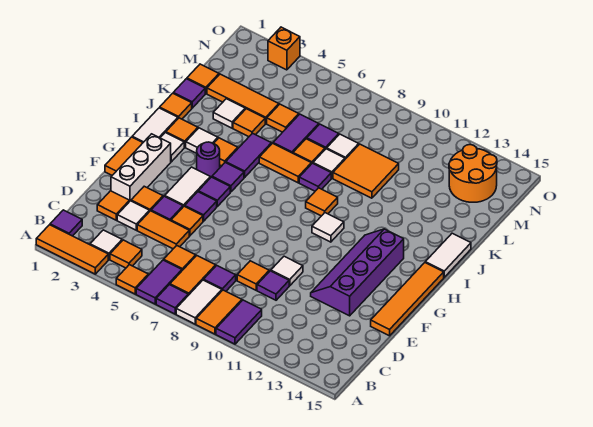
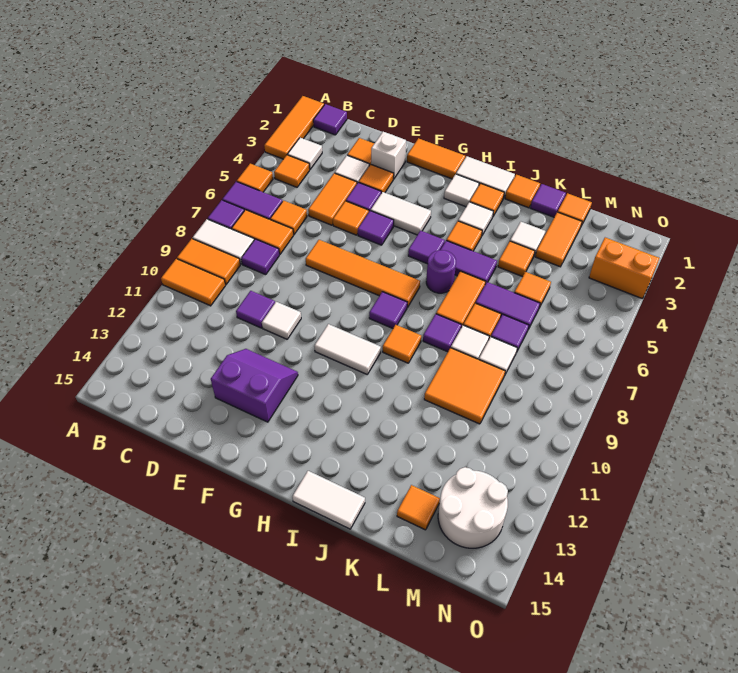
purple 1x2 tile [216,300,262,344] -> orange 1x2 tile [161,259,225,306]
orange 1x1 tile [237,261,269,290] -> orange 1x1 tile moved to [397,485,440,530]
white 1x3 brick [111,134,171,201] -> white 1x1 brick [371,132,406,179]
purple 2x4 slope [311,229,404,316] -> purple 2x2 slope [211,349,298,422]
orange 1x4 tile [371,263,444,336] -> orange 1x4 tile moved to [306,240,420,307]
purple 1x1 tile [198,177,230,206] -> purple 1x1 tile moved to [369,292,407,328]
purple 1x1 round brick [197,142,220,178] -> purple 1x1 round brick moved to [426,250,456,293]
white 1x1 tile [312,213,344,242] -> white 1x2 tile [314,324,381,374]
orange 1x3 tile [207,74,279,123] -> orange 1x2 tile [535,212,582,267]
orange 2x2 round brick [449,145,497,202] -> white 2x2 round brick [438,467,508,548]
orange 1x1 brick [268,27,300,70] -> orange 1x2 brick [589,238,659,299]

